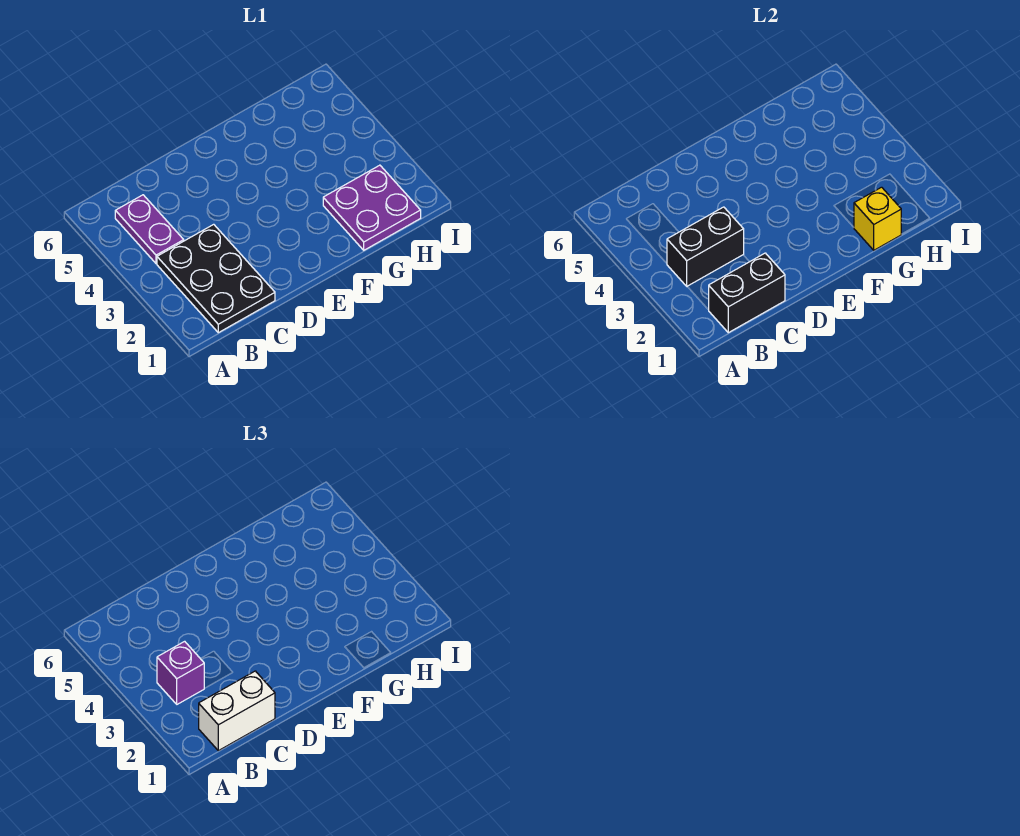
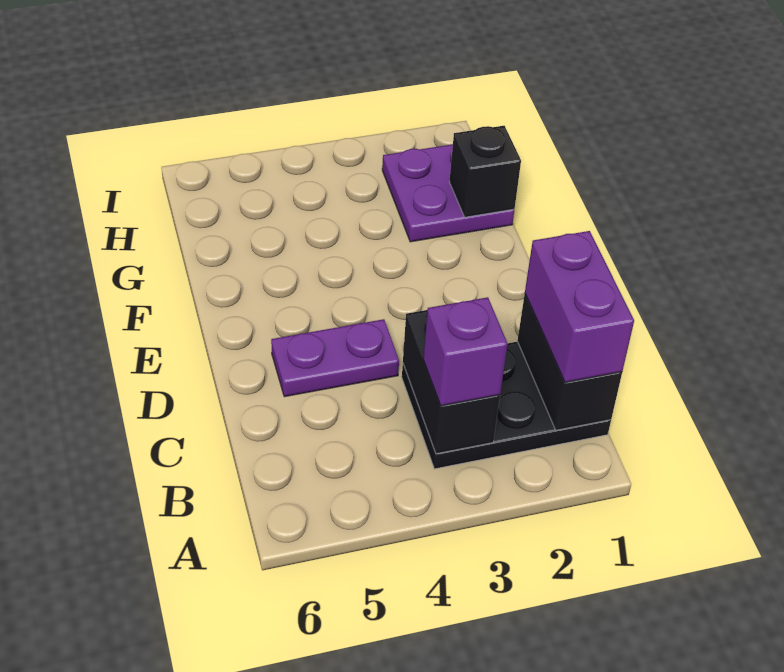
white 1x2 brick [199,671,275,751] -> purple 1x2 brick [525,231,634,382]
purple 1x2 plate [115,195,184,263] -> purple 1x2 plate moved to [271,319,399,397]
yellow 1x1 brick [854,187,901,250] -> black 1x1 brick [449,126,521,217]

